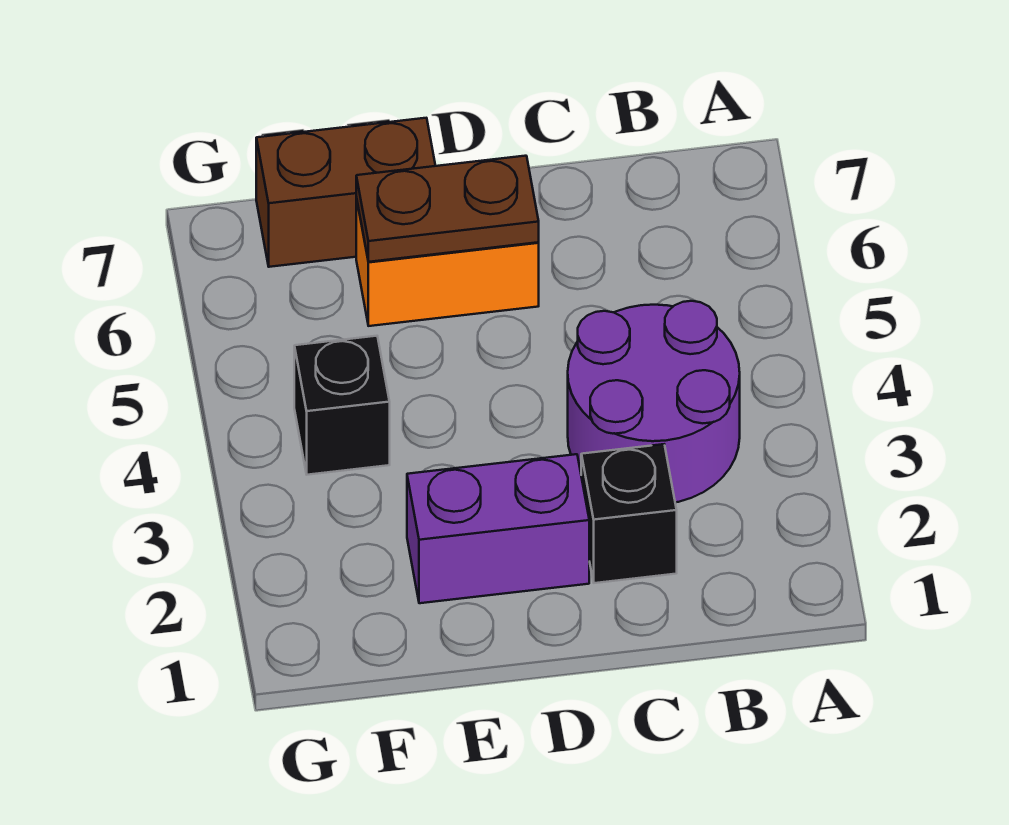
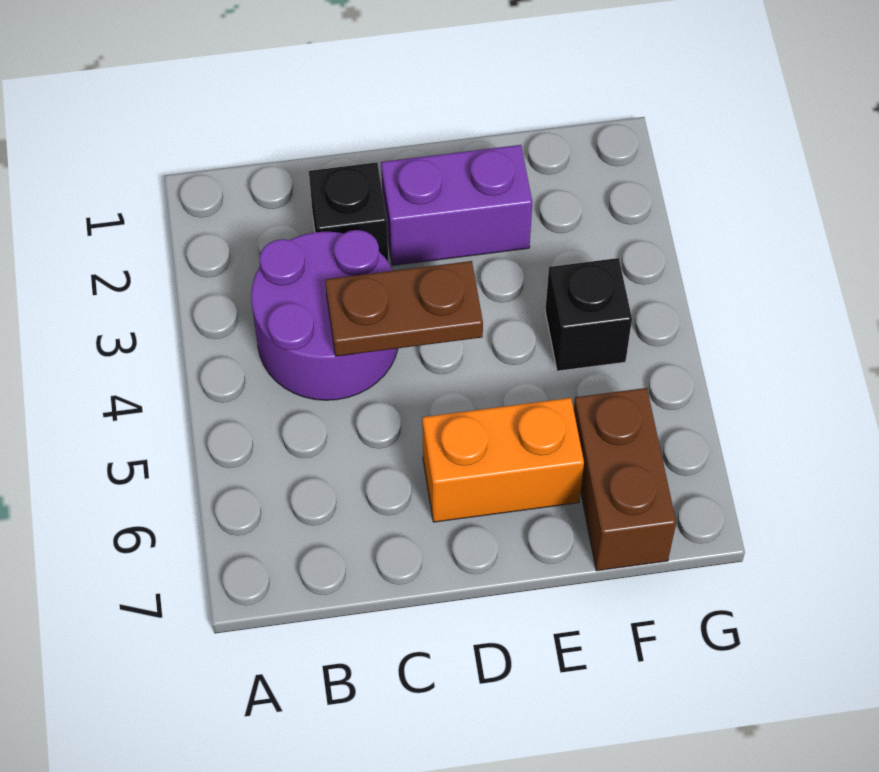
brown 1x2 plate [356,156,539,262] -> brown 1x2 plate moved to [325,261,483,356]
brown 1x2 brick [256,118,435,267] -> brown 1x2 brick turned to [574,388,676,571]

